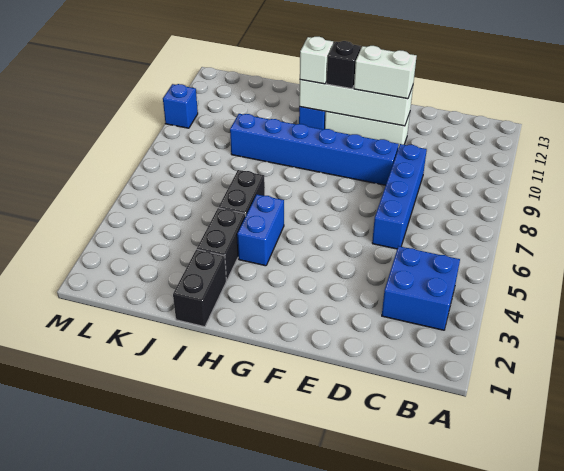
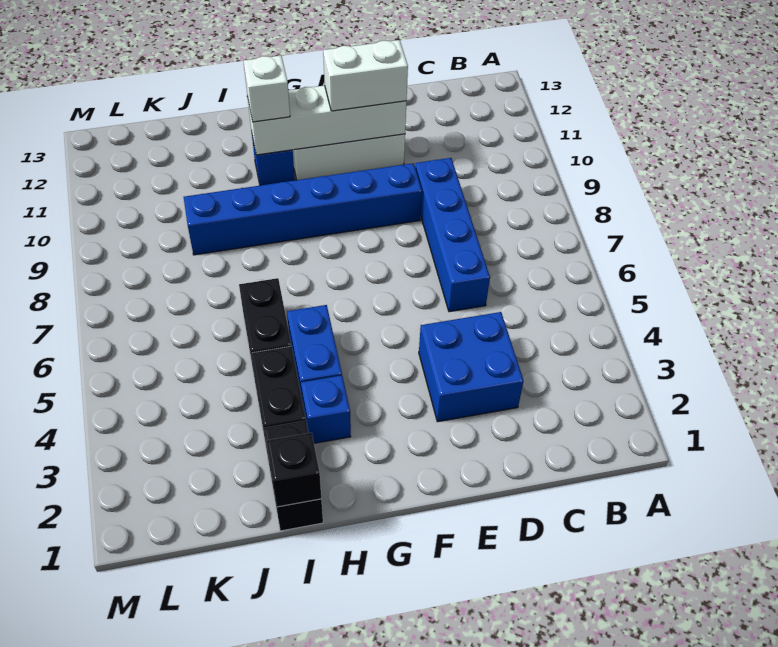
blue 2x2 brick [382,246,460,330] -> blue 2x2 brick moved to [419,312,524,422]
black 1x1 brick [327,41,361,89] -> black 1x1 brick moved to [266,433,321,507]
blue 1x1 brick [163,84,198,128] -> blue 1x1 brick moved to [301,375,351,443]

